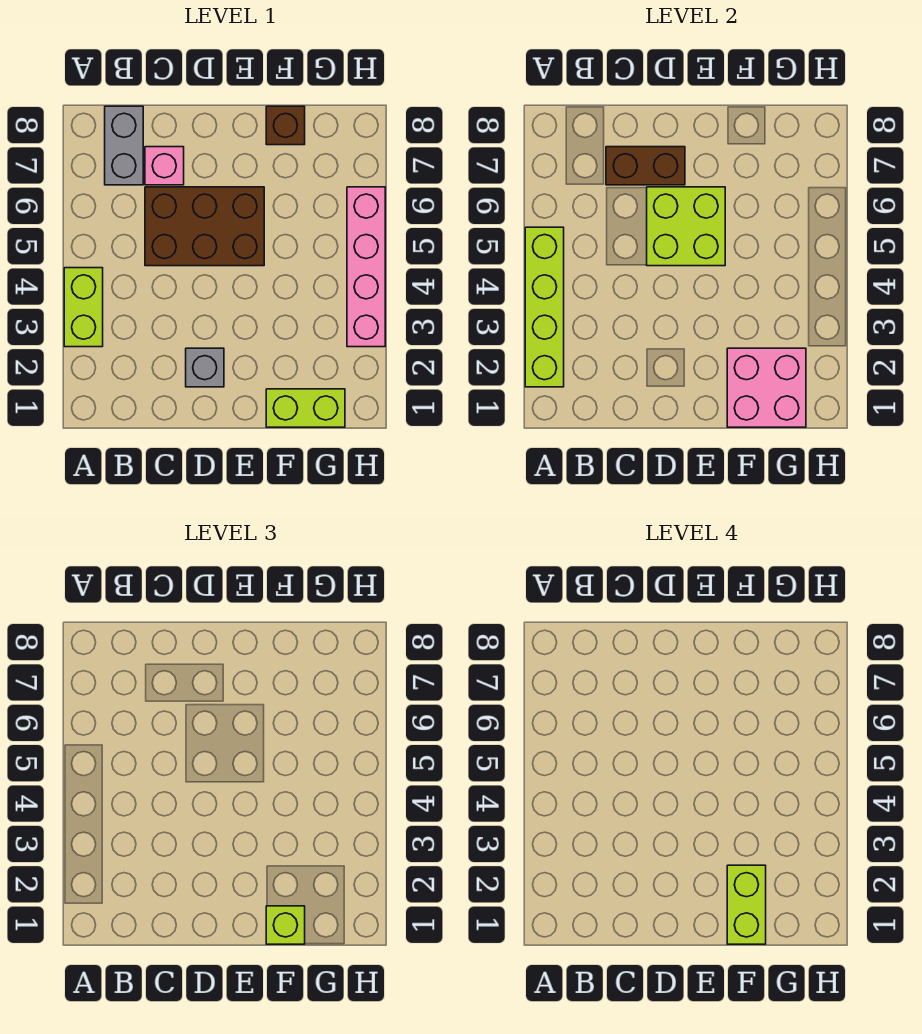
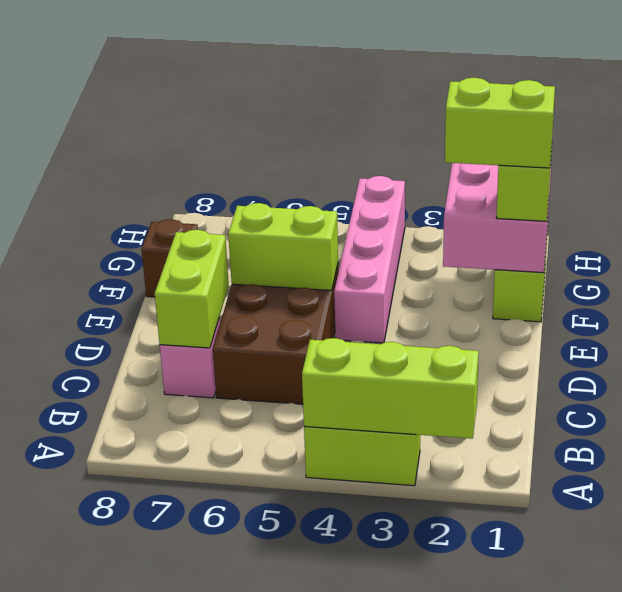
lime 1x4 brick [525,227,564,387] -> lime 1x3 brick [302,338,479,439]
grey 1x2 brick [105,106,143,185] -> none
brown 1x2 brick [606,147,685,185] -> lime 1x2 brick [155,230,229,348]
grey 1x1 brick [186,348,224,387] -> none
lime 2x2 brick [647,187,725,266] -> lime 1x2 brick [228,203,338,290]
pink 1x4 brick [347,187,385,347] -> pink 1x4 brick turned to [334,176,405,343]

